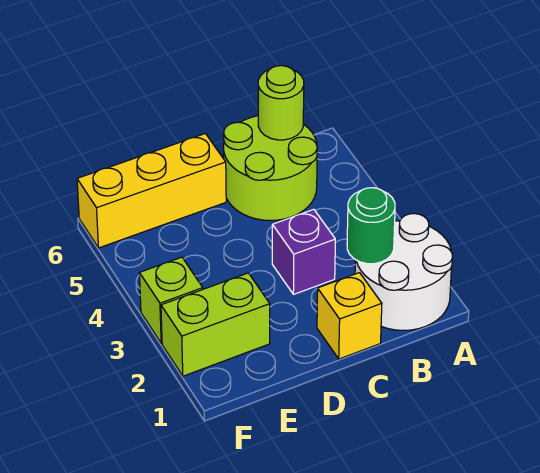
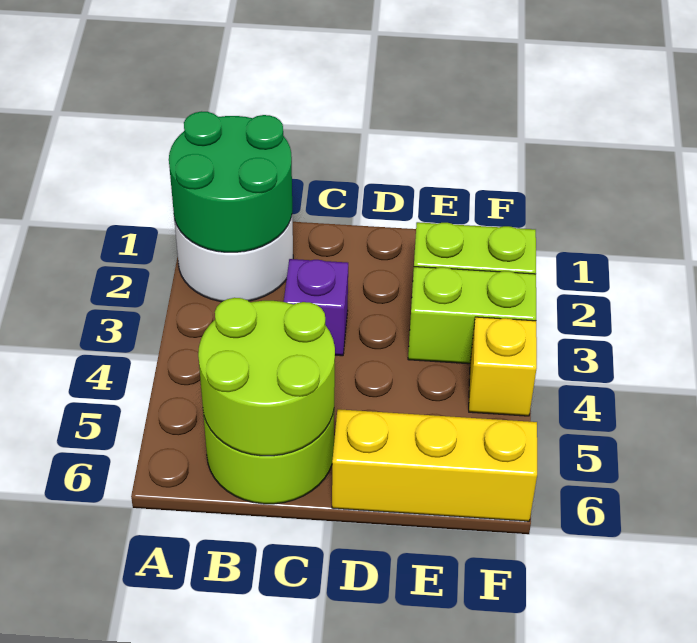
green 1x1 round brick [347,188,395,264] -> green 2x2 round brick [169,111,292,252]
lime 1x1 round brick [258,66,304,140] -> lime 2x2 round brick [198,298,335,456]
yellow 1x1 brick [317,273,382,359] -> yellow 1x1 brick moved to [469,317,537,416]
lime 1x1 brick [140,257,203,343] -> lime 1x2 brick [408,267,536,364]

